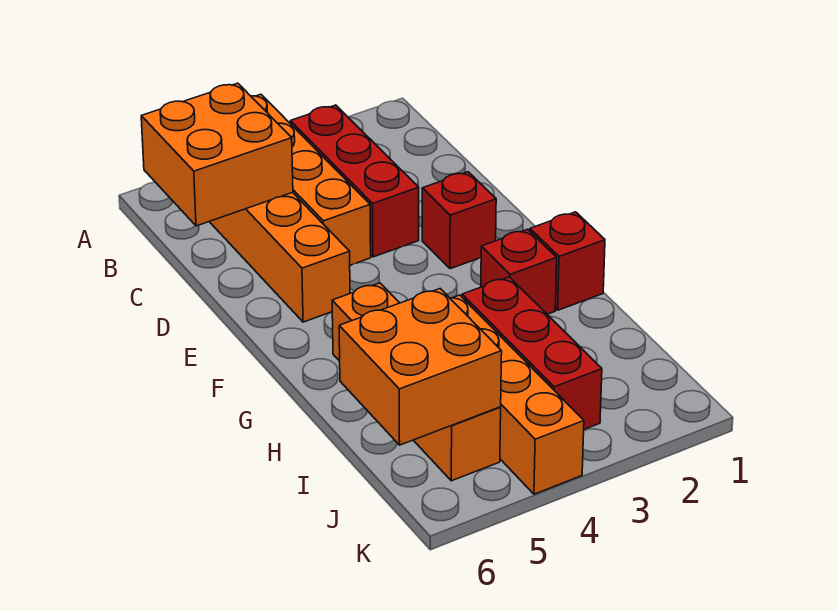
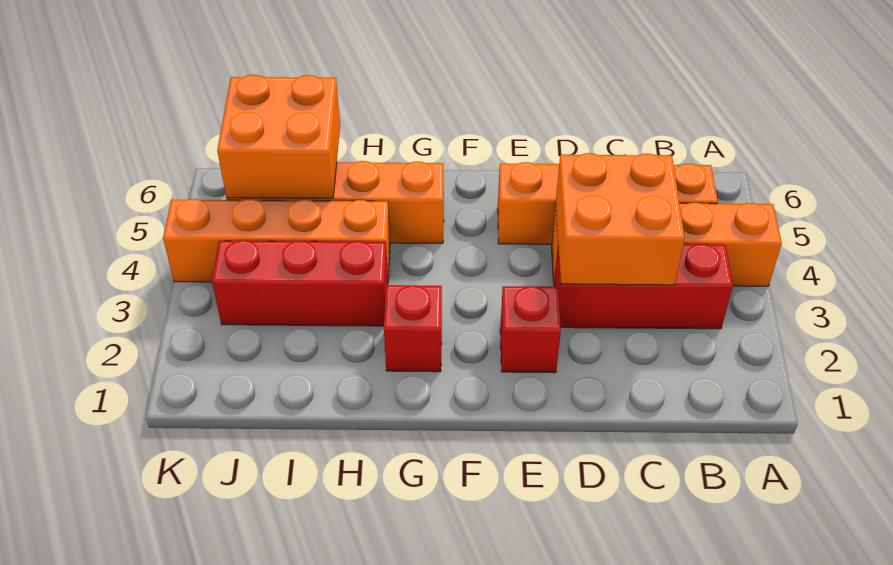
orange 2x2 brick [141,83,293,226] -> orange 2x2 brick moved to [556,153,685,285]
red 1x1 brick [530,212,605,310] -> none

